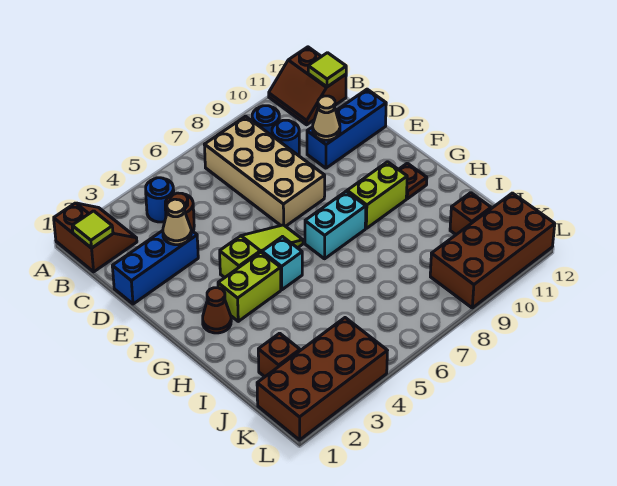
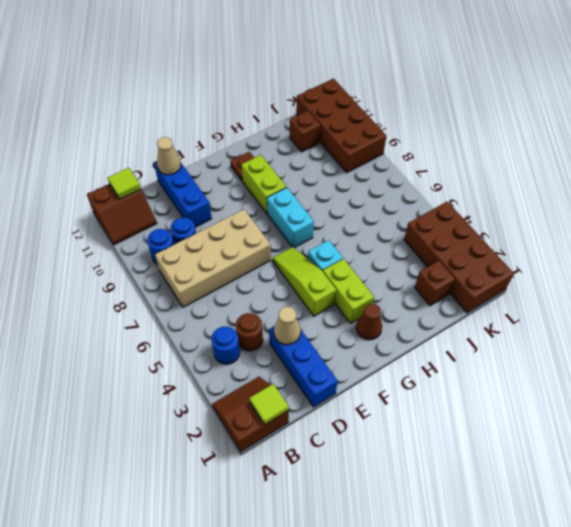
tan 1x1 cone [313,96,340,140] -> tan 1x1 cone moved to [157,137,181,175]

